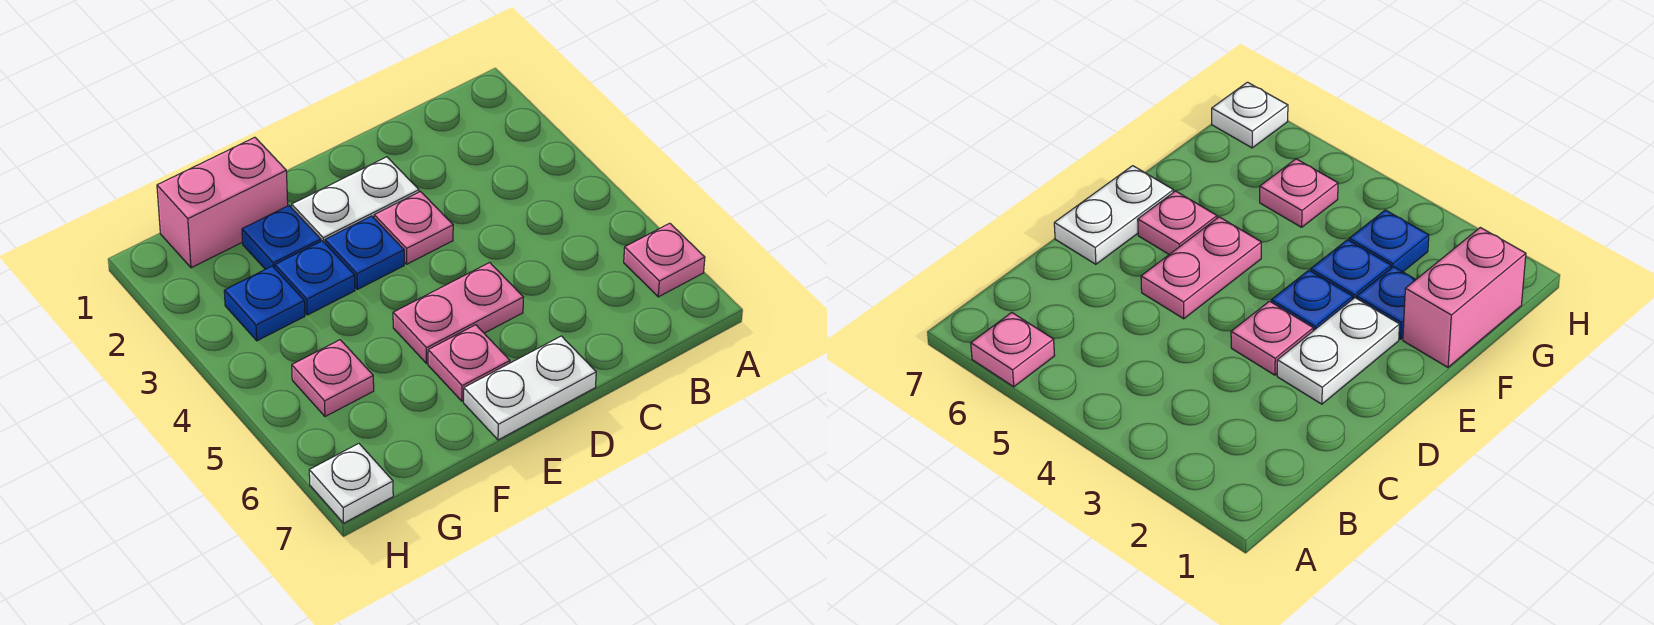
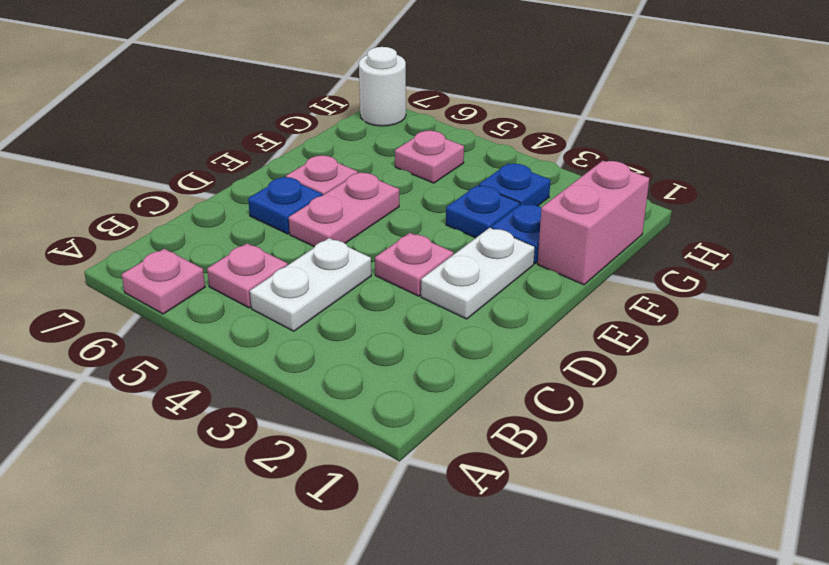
none -> pink 1x1 plate [207,243,288,308]
white 1x2 plate [464,336,596,440] -> white 1x2 plate moved to [250,238,371,331]
blue 1x1 plate [325,216,404,289] -> blue 1x1 plate moved to [248,177,322,234]
white 1x1 plate [309,443,393,523] -> white 1x1 round brick [359,47,406,126]

